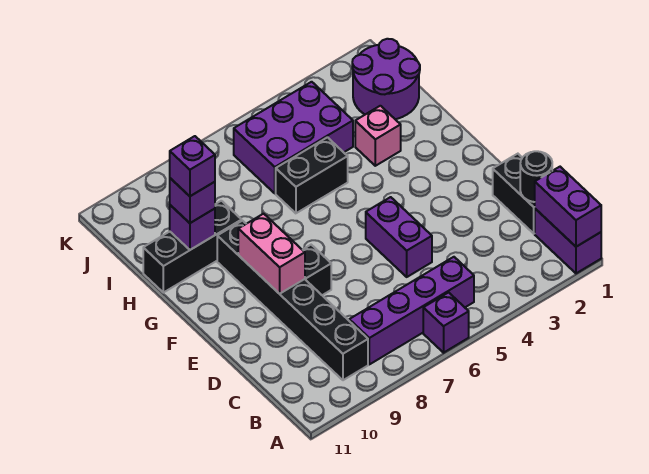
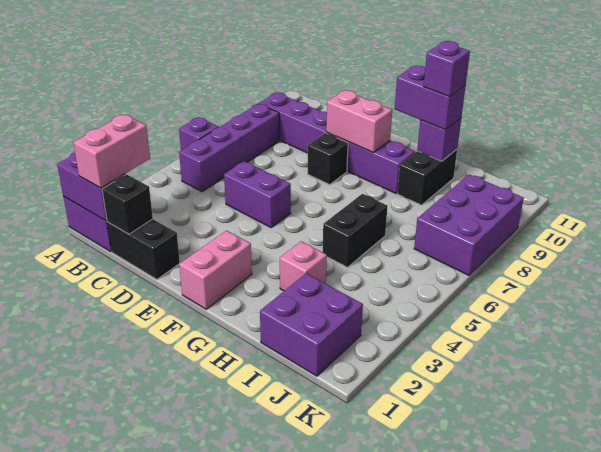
none -> pink 1x2 brick [73,115,150,188]
black 1x6 brick [217,221,368,380] -> purple 1x6 brick [259,93,415,193]
black 1x1 round brick [520,151,552,202] -> black 1x1 brick [102,175,153,234]
none -> pink 1x2 brick [179,231,252,309]
black 1x3 brick [143,201,242,293] -> black 1x2 brick [397,150,457,205]
purple 1x1 brick [170,178,215,223] -> purple 1x2 brick [395,66,466,130]
purple 2x2 round brick [352,39,420,119] -> purple 2x2 brick [260,273,363,376]
purple 2x3 brick [234,82,353,193] -> purple 2x3 brick moved to [414,174,524,275]

